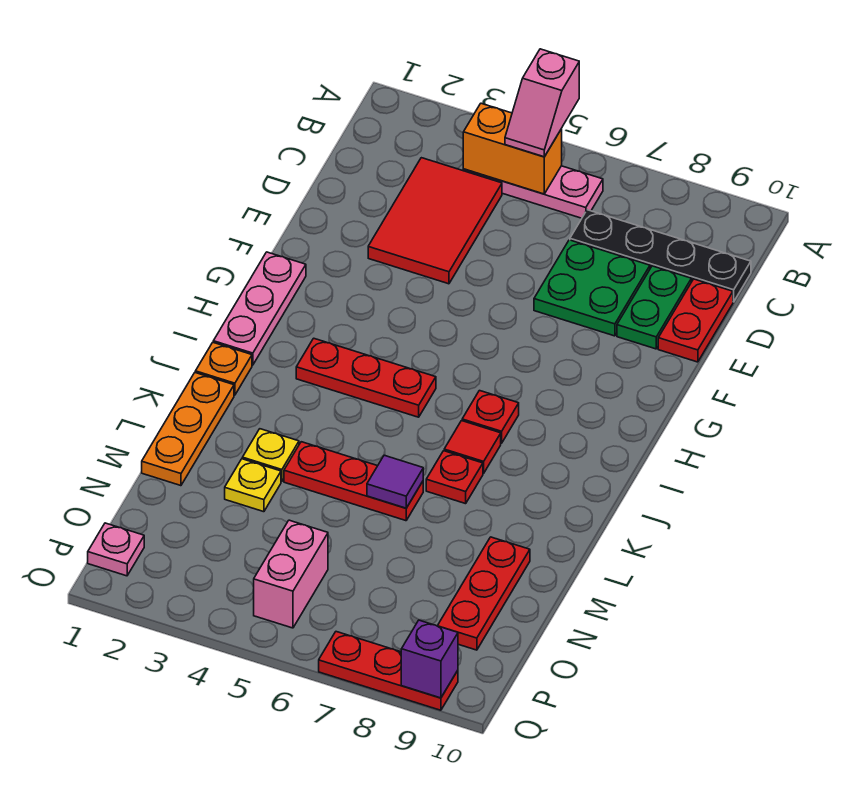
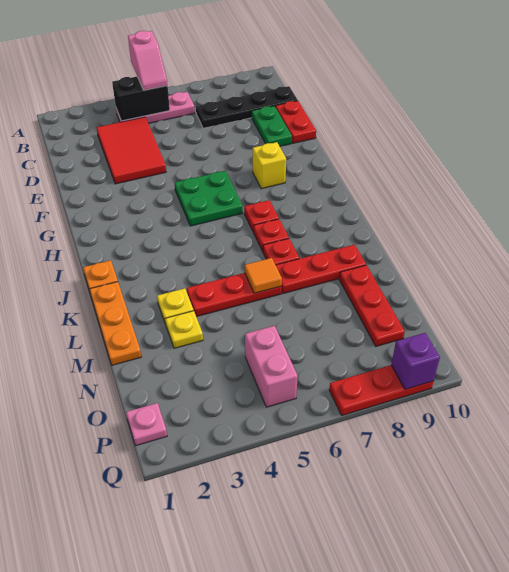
orange 1x2 brick [463,103,562,194] -> black 1x2 brick [112,77,170,121]
green 2x2 plate [534,240,650,336] -> green 2x2 plate moved to [175,171,243,226]
pink 1x3 plate [213,252,306,365] -> none
none -> yellow 1x1 brick [252,142,286,189]
red 1x3 plate [296,338,436,417] -> red 1x3 plate moved to [276,245,366,293]
red 1x1 tile [444,421,501,473] -> red 1x1 plate [254,219,289,251]
purple 1x1 tile [367,455,423,508] -> orange 1x1 tile [245,258,282,293]

